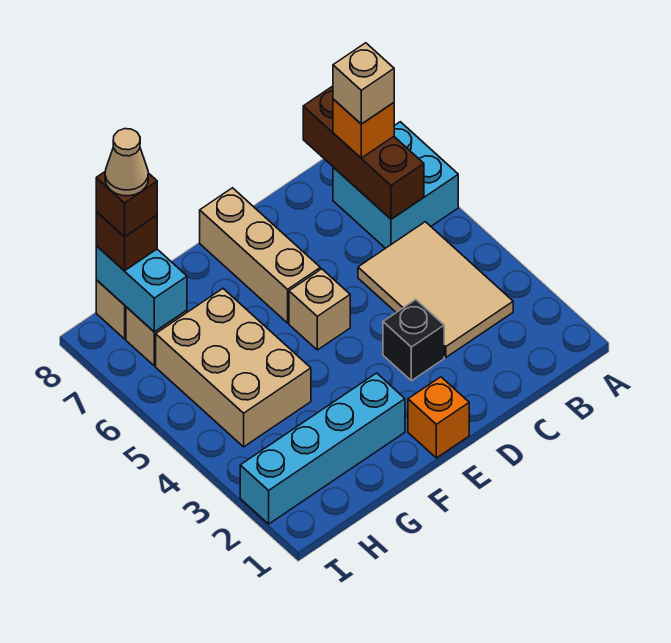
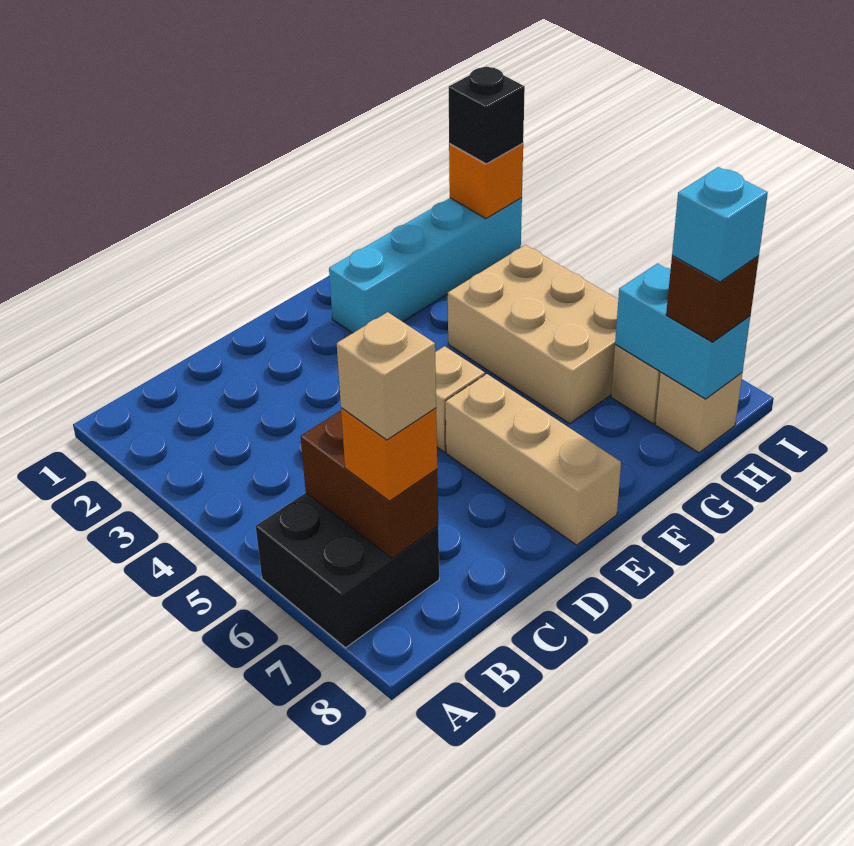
cyan 2x2 brick [333,122,458,248] -> black 2x2 brick [256,493,439,648]
tan 2x3 tile [358,222,513,357] -> none
brown 1x3 brick [303,86,424,219] -> brown 1x2 brick [301,410,438,558]
black 1x1 brick [383,300,444,381] -> black 1x1 brick moved to [449,66,525,164]
orange 1x1 brick [408,377,469,458] -> orange 1x1 brick moved to [449,143,523,219]
brown 1x1 brick [96,172,157,237] -> cyan 1x1 brick [672,167,768,282]
tan 1x1 cone [105,129,148,196] -> none

